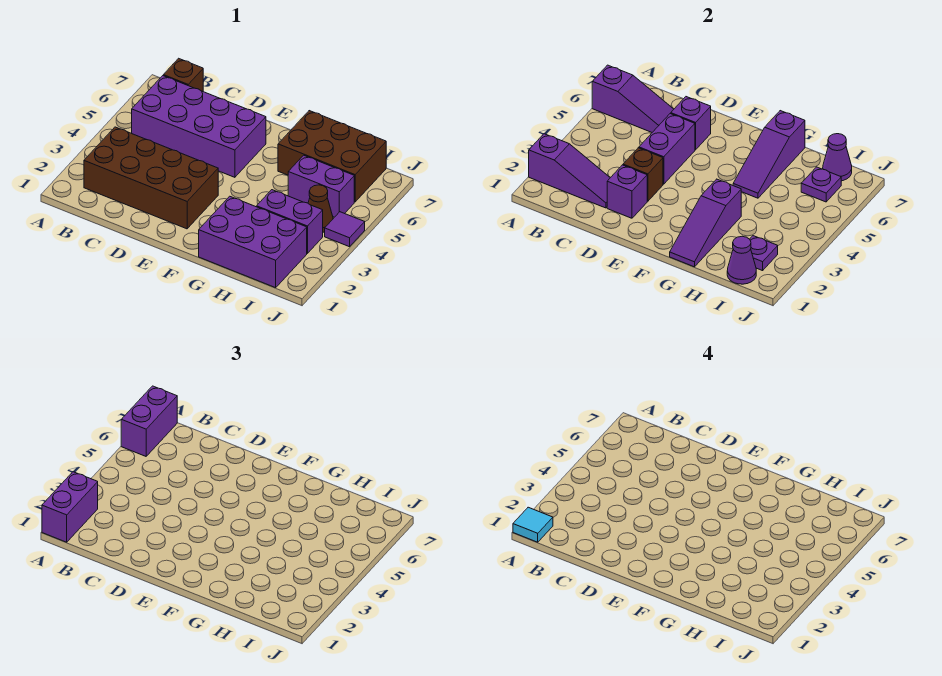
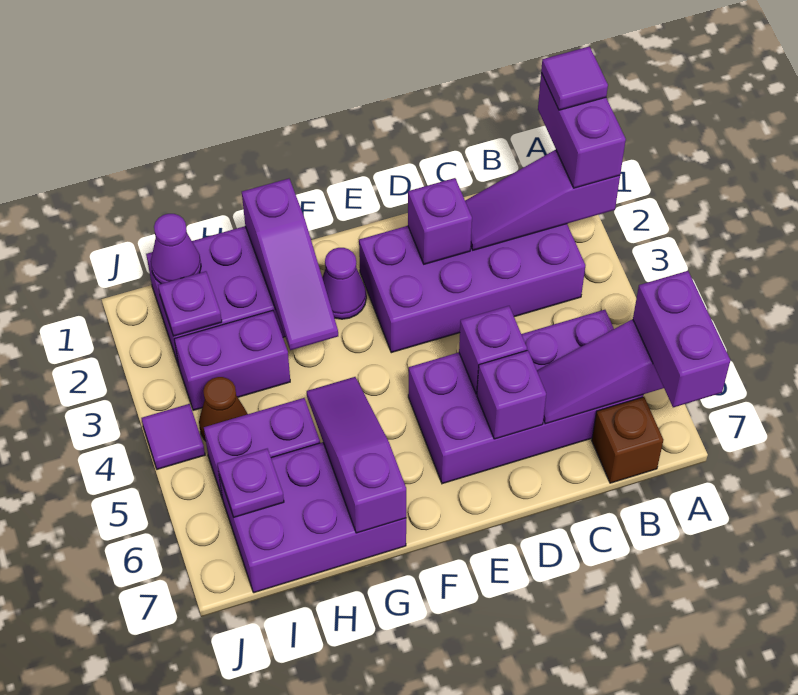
cyan 1x1 tile [513,507,553,542] -> purple 1x1 tile [541,46,608,110]
brown 2x4 brick [84,127,218,229] -> purple 2x4 brick [359,224,585,353]
brown 1x1 brick [623,148,663,201] -> none
purple 1x2 brick [639,114,695,184] -> purple 1x1 brick [459,306,527,394]
purple 1x3 slope [670,179,741,267] -> purple 1x3 slope turned to [242,179,338,350]
brown 2x3 brick [278,111,386,202] -> purple 2x3 brick [219,442,406,593]
purple 1x1 cone [823,134,852,181] -> purple 1x1 cone moved to [322,248,366,319]

